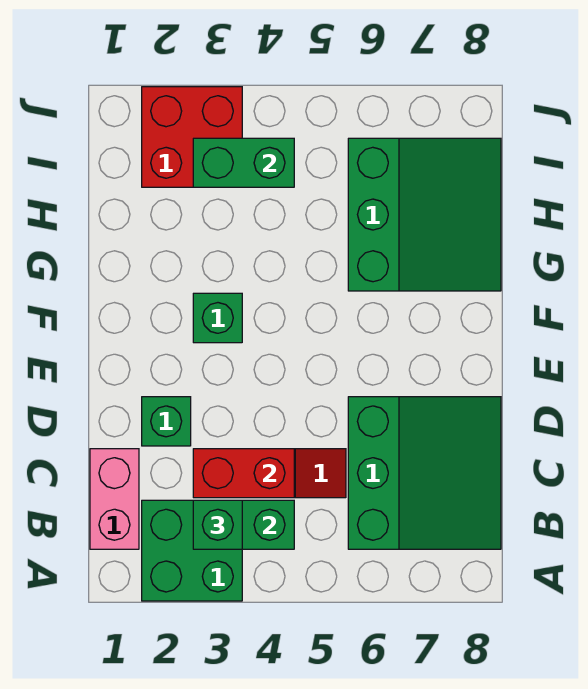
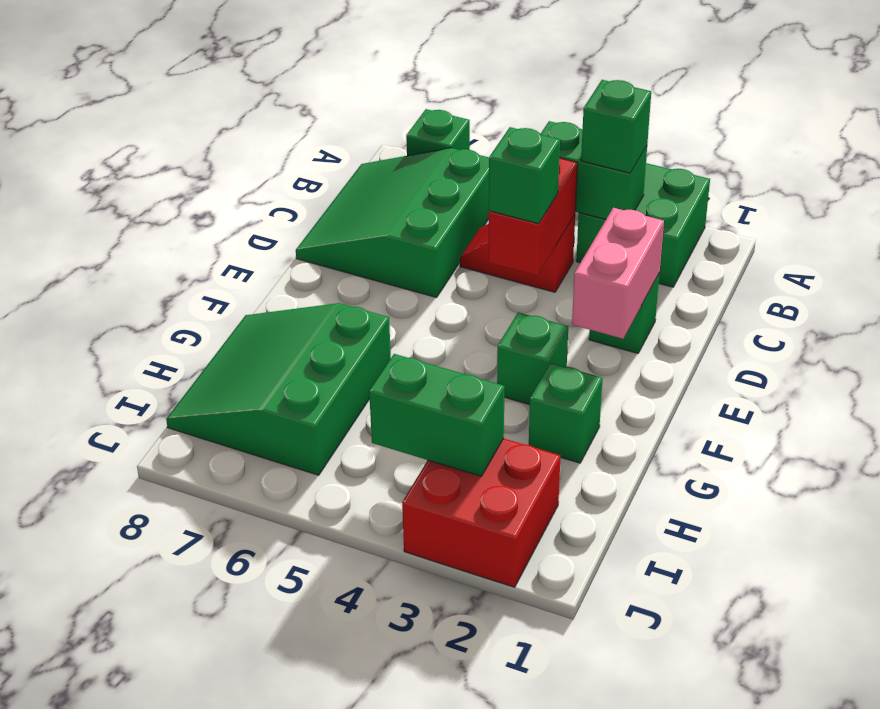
none -> green 1x1 brick [406,109,470,156]
pink 1x2 brick [90,449,139,549] -> pink 1x2 brick moved to [572,208,664,339]
red 1x2 brick [193,449,294,498] -> red 1x2 brick turned to [488,158,578,275]
none -> green 1x1 brick [489,127,560,224]
none -> green 1x1 brick [529,363,603,463]

